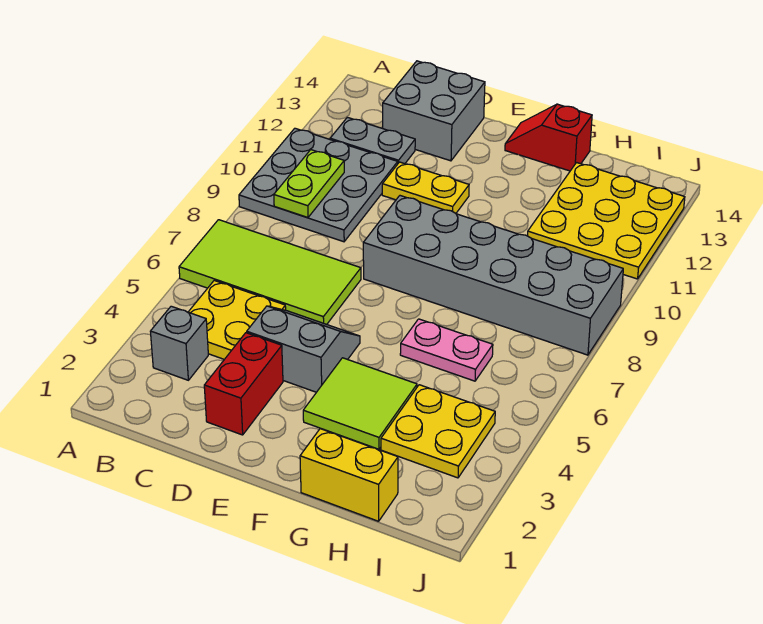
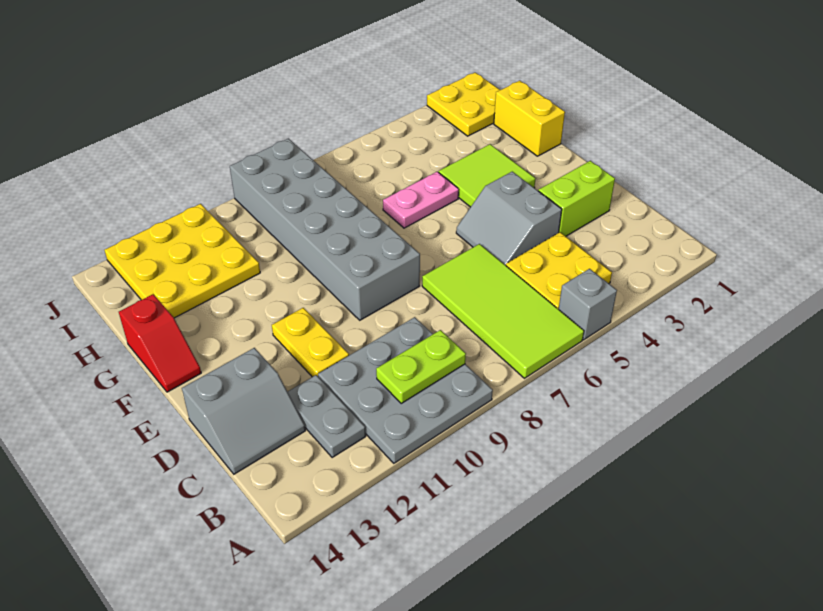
grey 1x1 brick [150,306,208,380] -> grey 1x1 brick moved to [559,269,617,340]
grey 2x2 brick [383,61,485,161] -> grey 2x2 slope [182,348,305,474]
red 1x2 brick [204,333,283,435] -> lime 1x2 brick [538,161,615,236]
pink 1x2 plate [400,319,493,381] -> pink 1x2 plate turned to [383,172,459,228]
yellow 2x2 plate [381,385,495,478] -> yellow 2x2 plate moved to [427,72,500,136]

